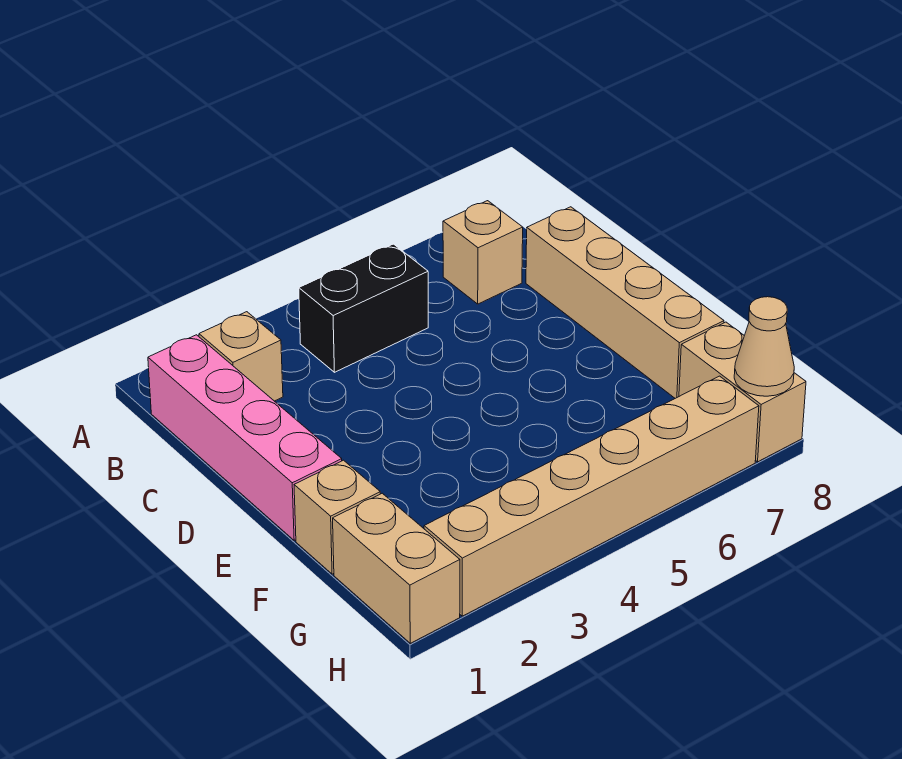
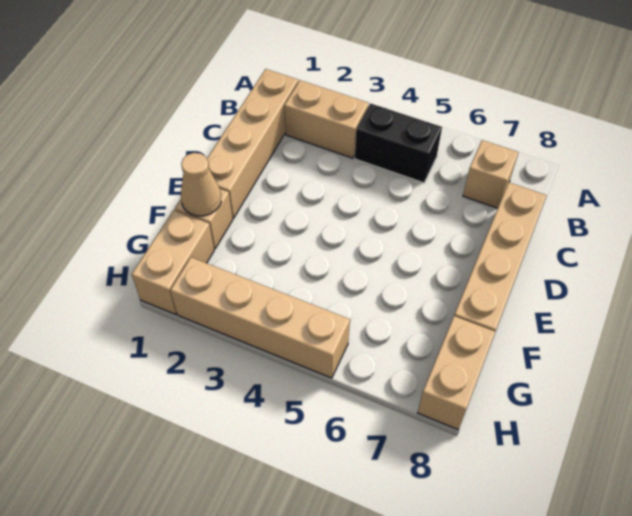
pink 1x4 brick [148,335,342,540] -> tan 1x4 brick [207,69,298,218]
tan 1x1 brick [199,312,283,401] -> tan 1x2 brick [284,80,369,158]
tan 1x6 brick [424,376,759,616] -> tan 1x4 brick [170,257,350,378]
tan 1x1 cone [734,297,794,396] -> tan 1x1 cone moved to [181,153,221,216]

